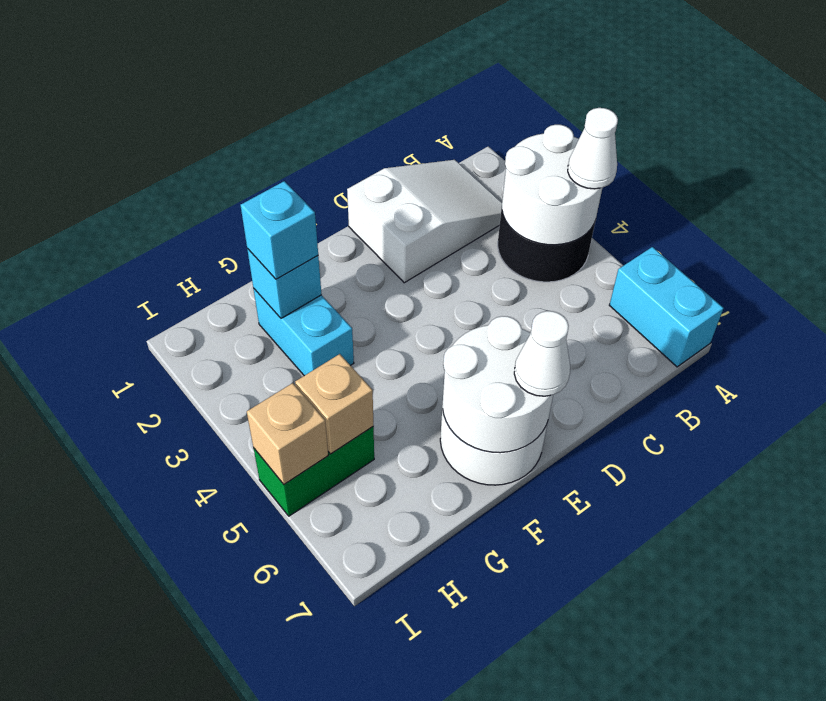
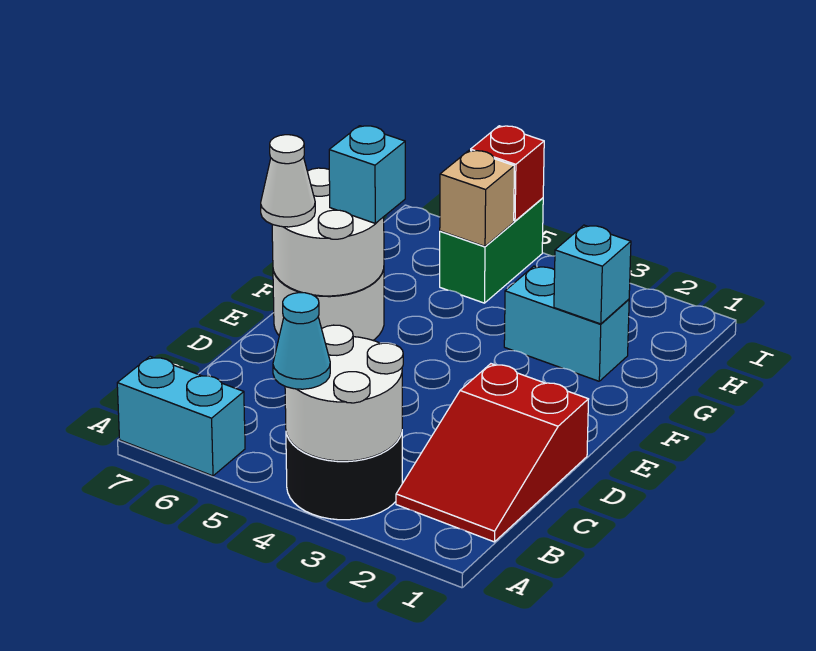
white 1x1 cone [568,108,618,189] -> cyan 1x1 cone [273,293,330,389]
white 2x3 slope [347,160,502,283] -> red 2x3 slope [396,364,589,542]
cyan 1x1 brick [241,181,318,279] -> cyan 1x1 brick moved to [329,126,405,223]
tan 1x1 brick [247,383,328,484] -> red 1x1 brick [471,126,544,221]

